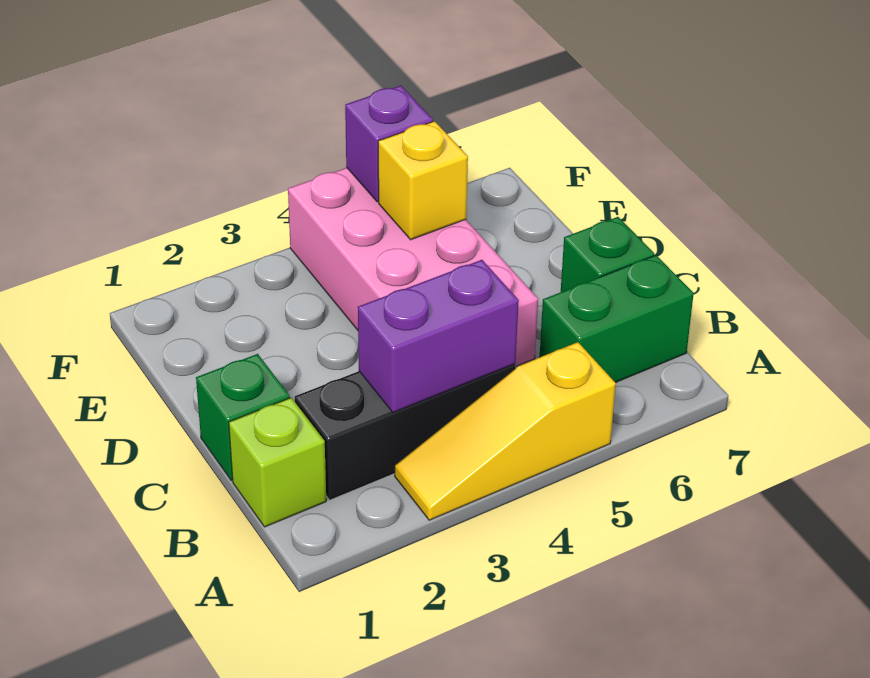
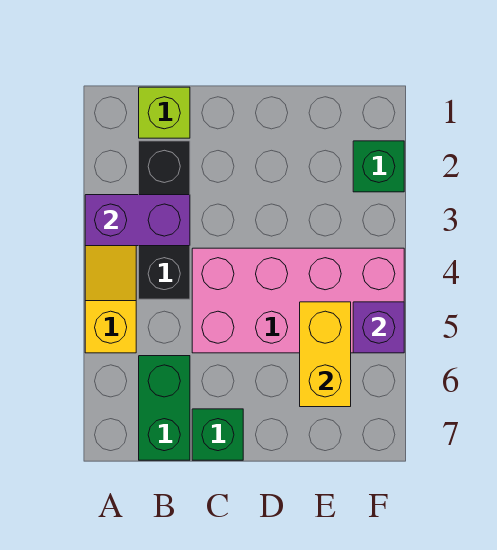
purple 1x2 brick [358,260,519,413] -> purple 1x2 brick turned to [85,195,190,246]
green 1x1 brick [196,354,290,481] -> green 1x1 brick moved to [353,141,404,192]
yellow 1x1 brick [378,121,468,240] -> yellow 1x2 brick [300,302,351,407]

